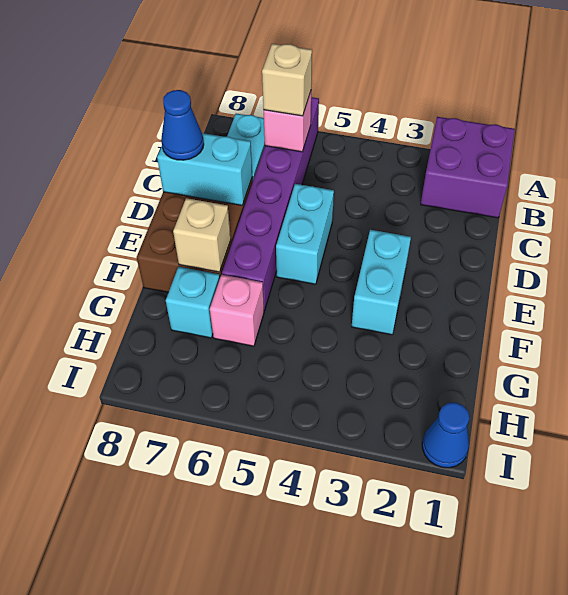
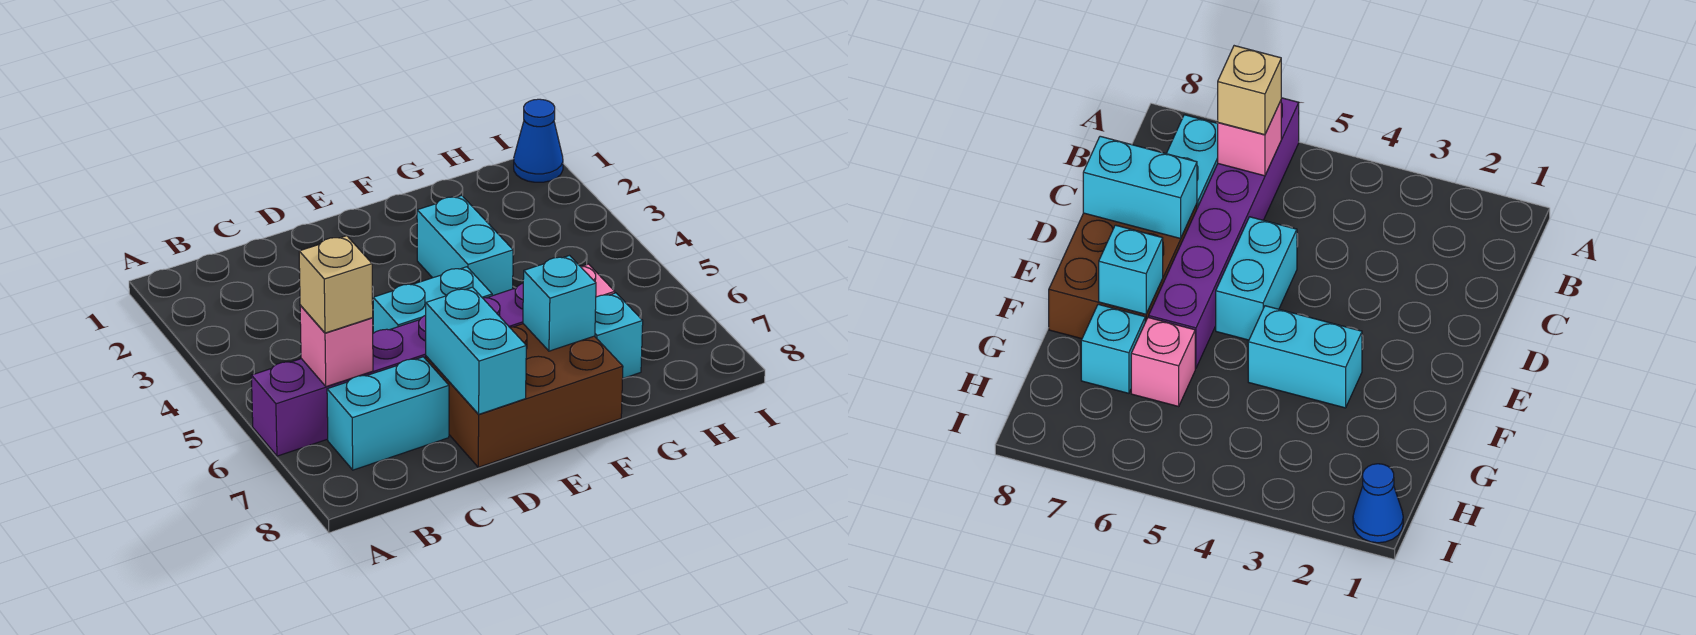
purple 2x2 brick [421,117,515,218] -> none
blue 1x1 cone [161,90,204,160] -> none
cyan 1x2 brick [352,230,411,335] -> cyan 1x2 brick turned to [417,196,513,296]
tan 1x1 brick [173,198,231,272] -> cyan 1x1 brick [523,256,596,351]

